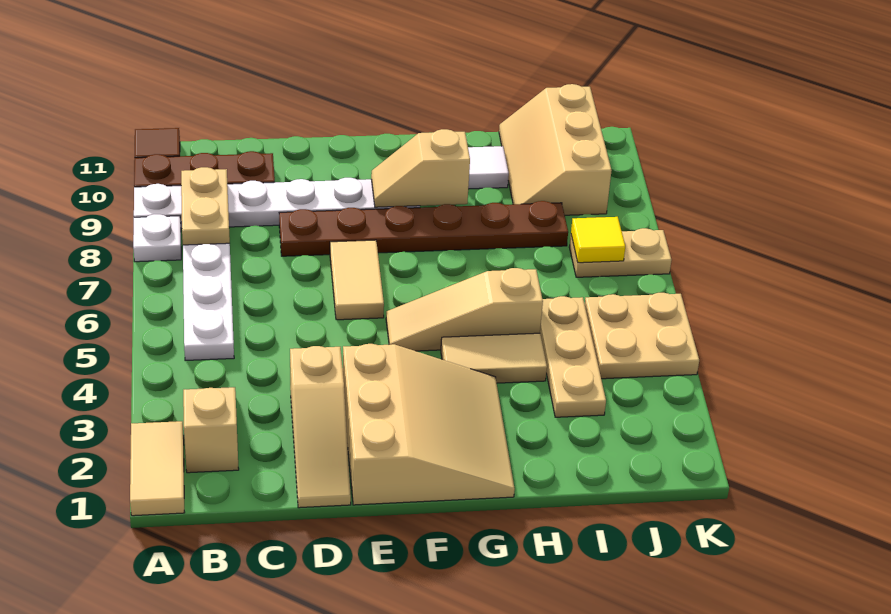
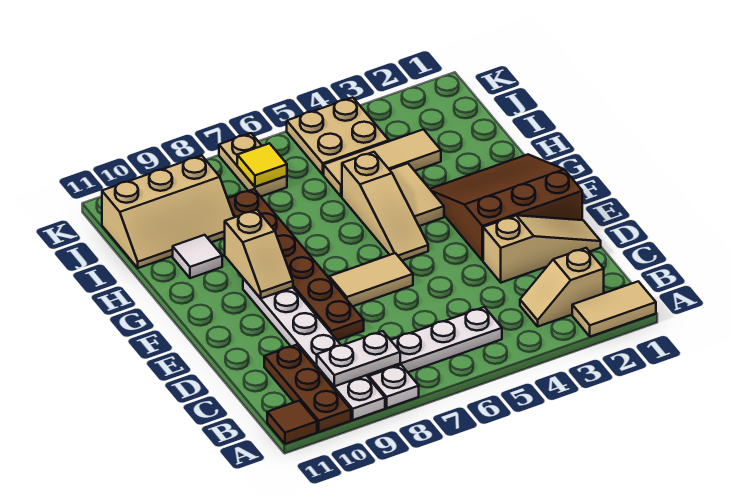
tan 1x2 plate [181,167,230,245] -> white 1x2 plate [317,331,400,386]
tan 3x3 slope [343,344,515,505] -> brown 3x3 slope [430,154,582,261]
tan 1x3 plate [540,296,606,417] -> tan 1x3 tile [324,129,441,197]

